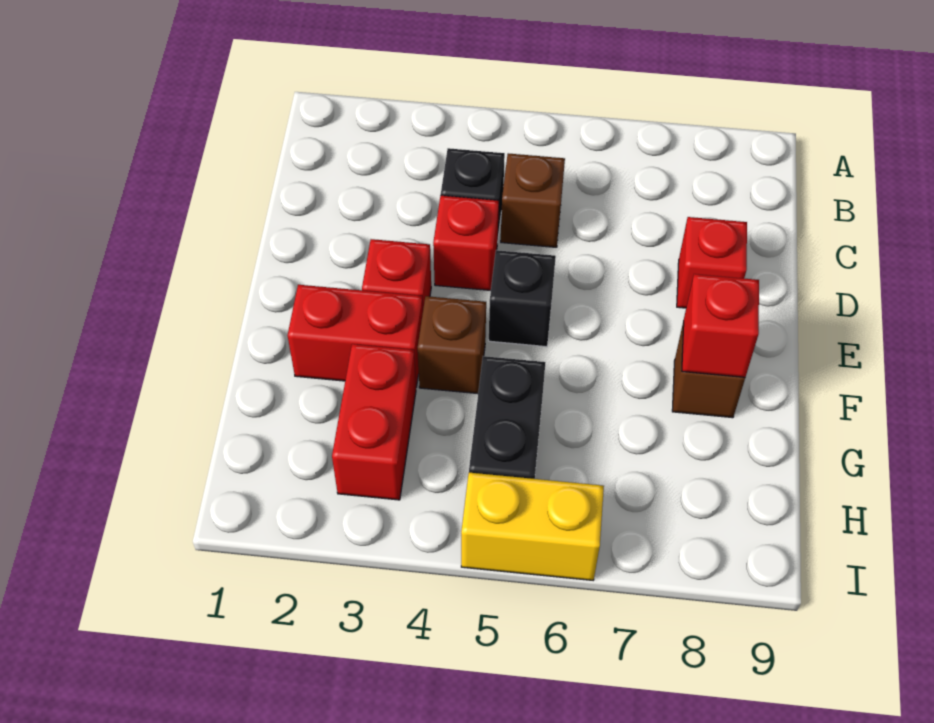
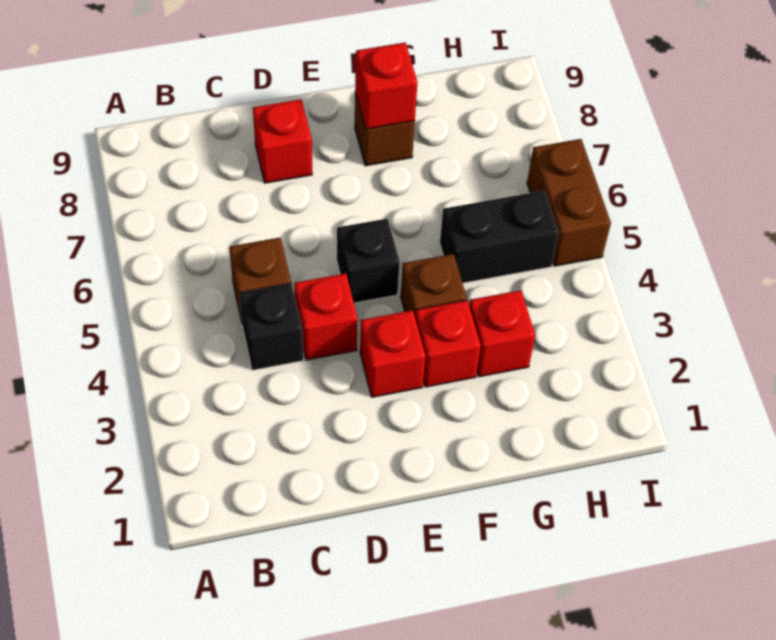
red 1x2 brick [288,285,423,387] -> red 1x1 brick [415,300,481,387]
red 1x2 brick [332,344,416,500] -> red 1x1 brick [469,290,535,377]
yellow 1x2 brick [461,473,604,580] -> brown 1x2 brick [527,139,611,266]

